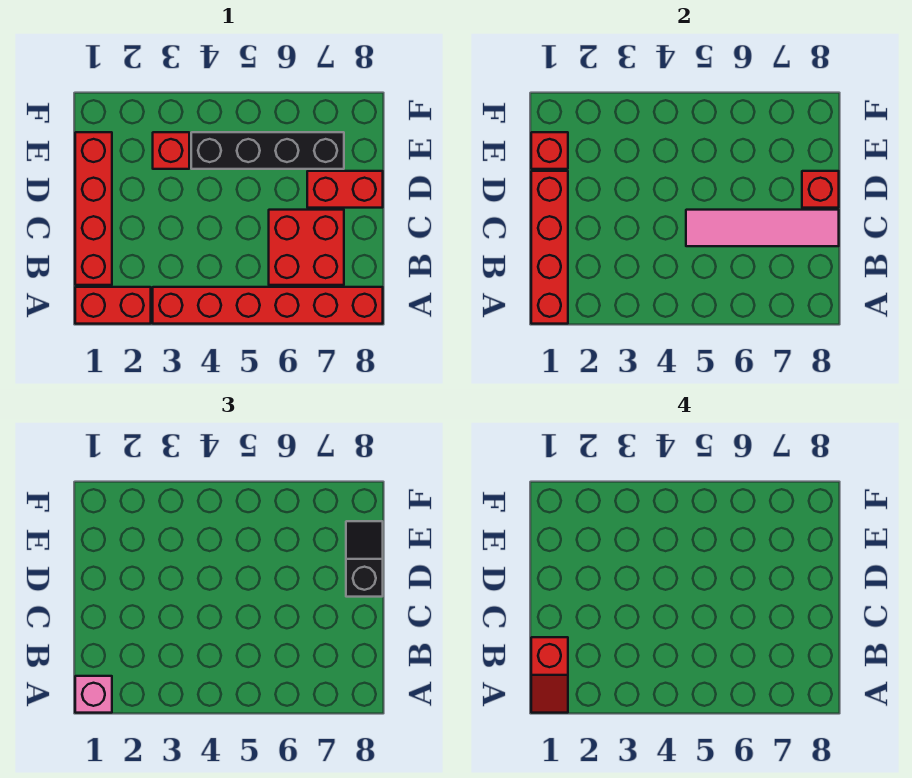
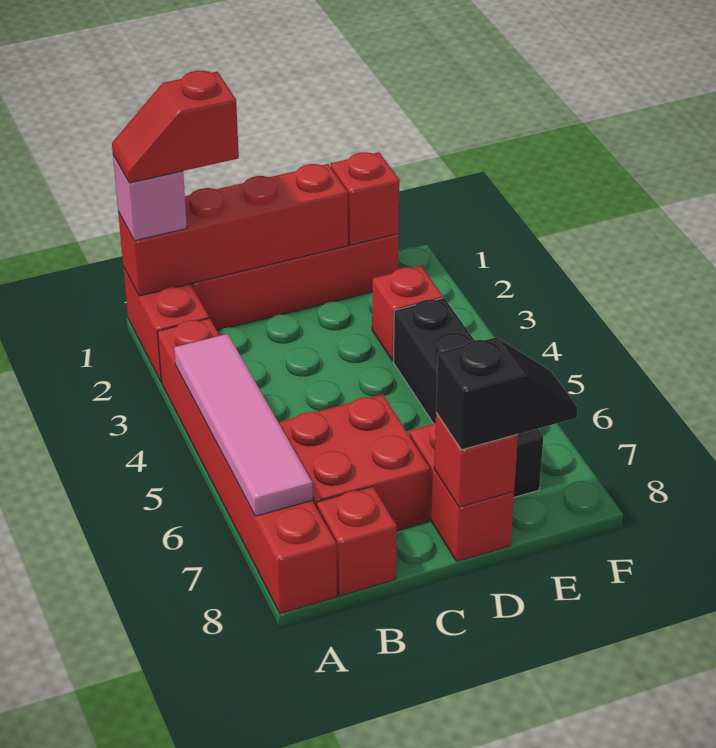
none -> red 1x1 brick [317,486,397,596]
pink 1x4 tile [686,210,839,246] -> pink 1x4 tile moved to [174,334,313,516]

